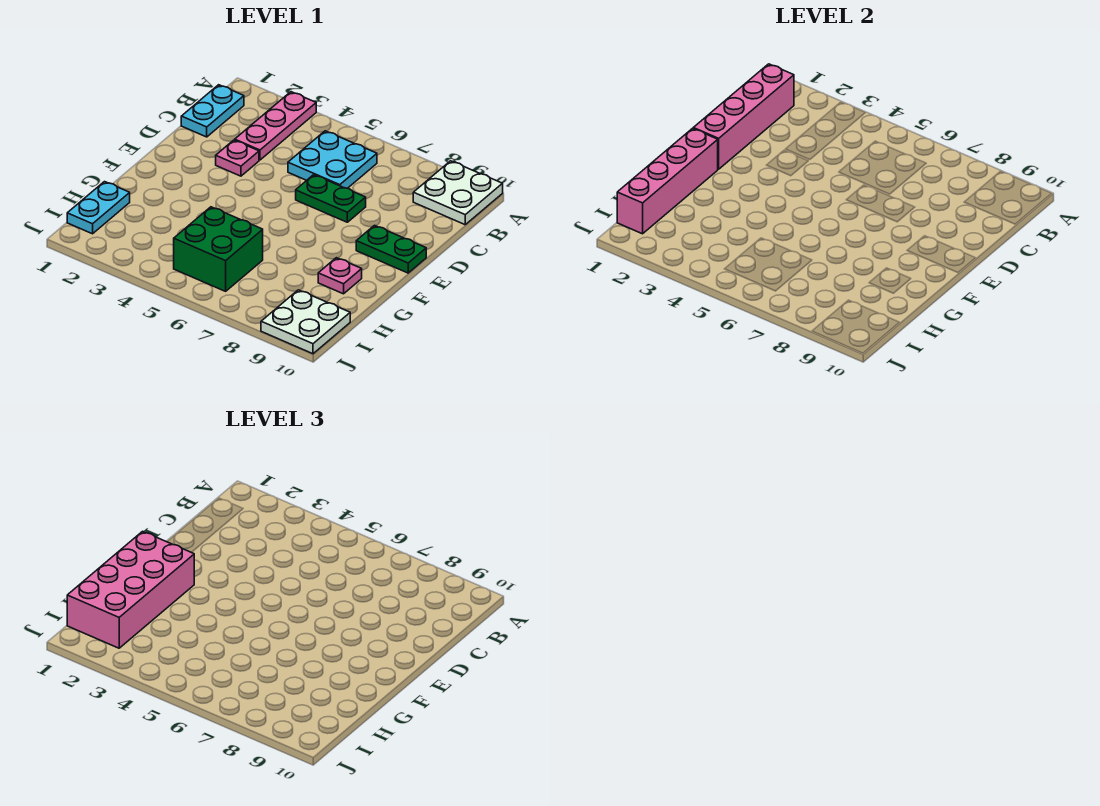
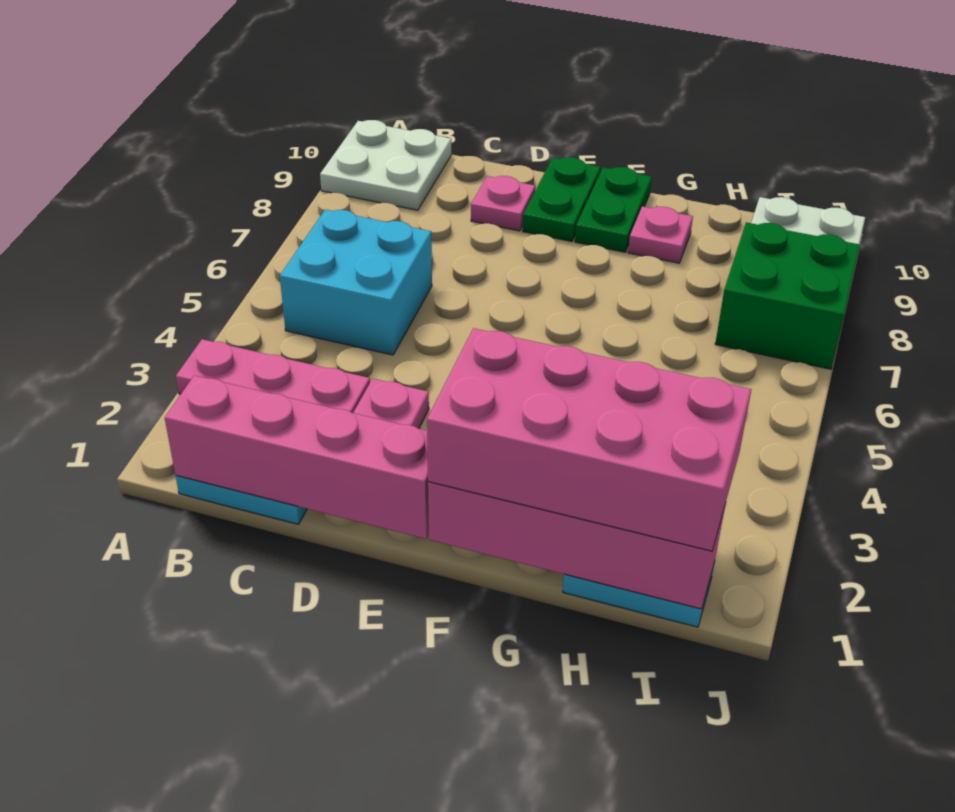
cyan 2x2 plate [288,131,377,188] -> cyan 2x2 brick [280,210,432,355]
green 1x2 plate [296,175,366,222] -> green 1x2 plate moved to [575,167,652,252]
none -> pink 1x1 plate [471,176,535,231]
green 2x2 brick [174,207,263,291] -> green 2x2 brick moved to [715,222,860,369]

